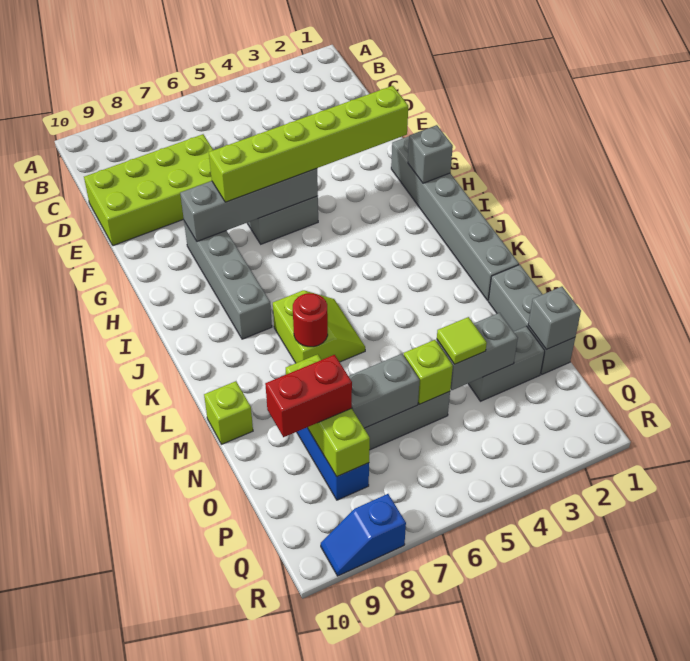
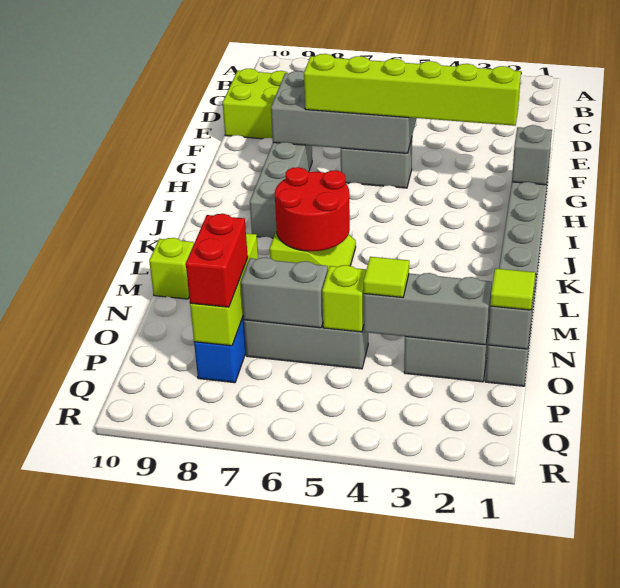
grey 1x4 brick [180,168,318,241] -> grey 2x4 brick [271,71,417,153]
red 1x1 round brick [293,293,328,347] -> red 2x2 round brick [275,167,350,251]
none -> lime 1x1 tile [490,268,535,310]
grey 1x2 brick [436,313,518,390] -> grey 1x3 brick [364,273,492,345]
red 1x2 brick [265,355,352,437] -> red 1x2 brick turned to [186,214,248,307]
blue 1x2 slope [321,494,406,576] -> none

